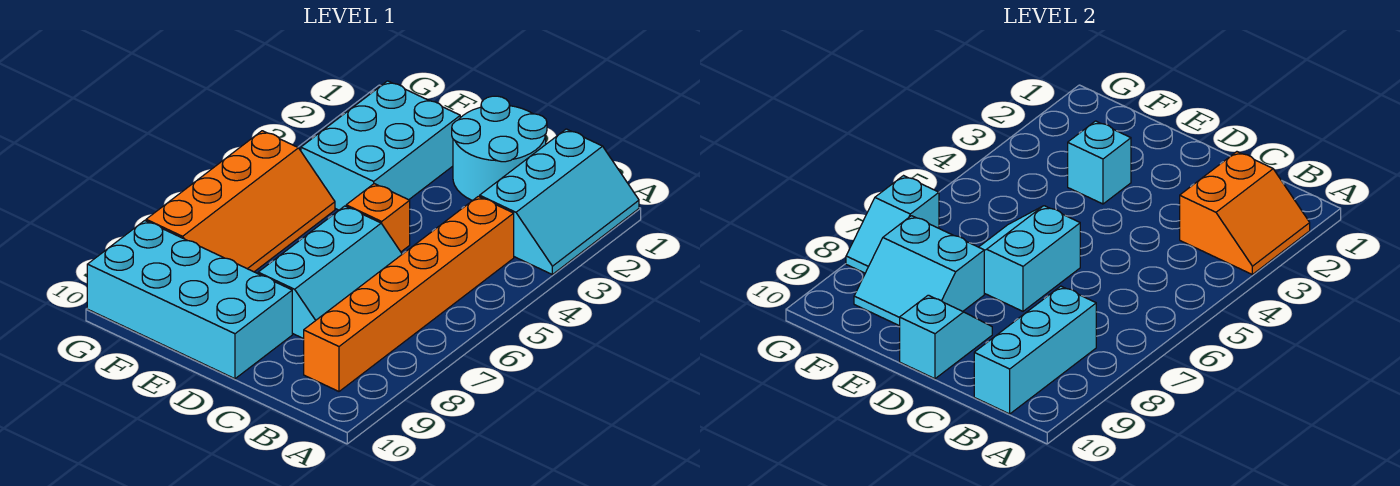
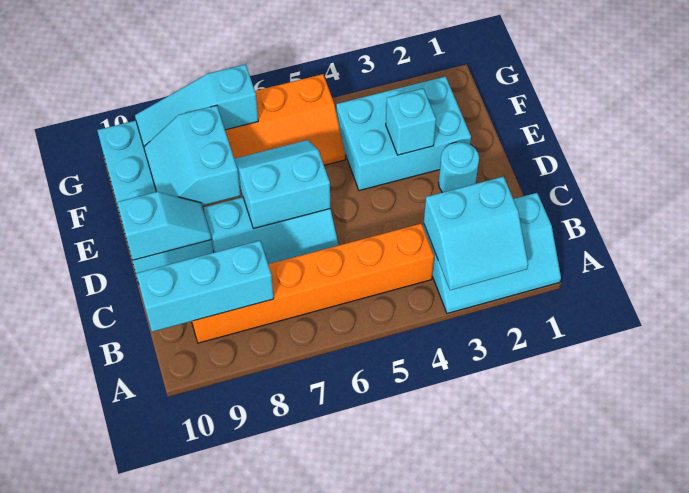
orange 2x2 slope [1180,152,1310,274] -> cyan 2x2 slope [424,177,528,290]
cyan 2x2 round brick [452,96,547,201] -> cyan 1x1 round brick [439,142,479,193]
orange 1x1 brick [346,184,410,252] -> none
cyan 1x2 slope [846,176,939,273] -> cyan 1x3 slope [135,64,258,146]

